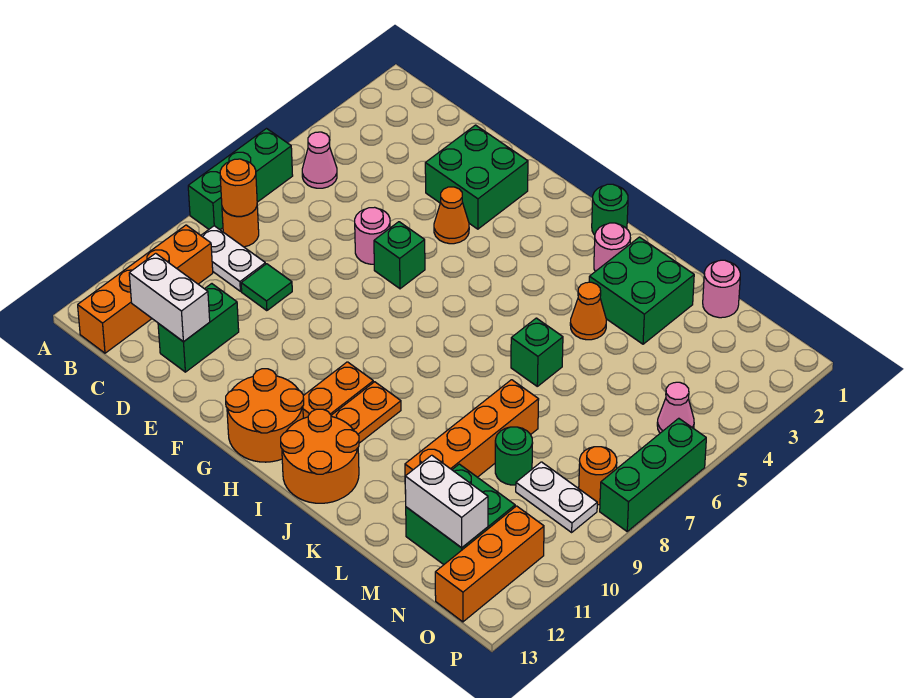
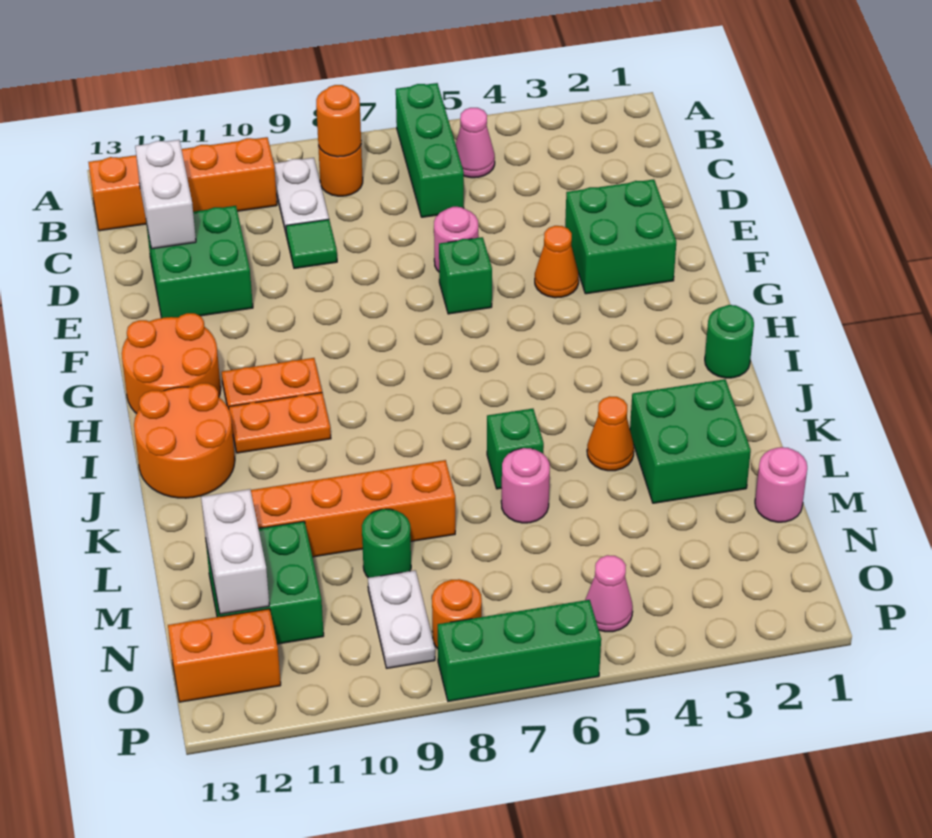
green 1x3 brick [188,129,293,229] -> green 1x3 brick turned to [396,83,464,217]
green 1x2 brick [158,284,239,372] -> green 2x2 brick [146,206,253,318]
pink 1x1 round brick [594,223,631,271] -> pink 1x1 round brick moved to [501,448,550,523]
orange 1x3 brick [435,506,544,622] -> orange 1x2 brick [168,609,281,702]

